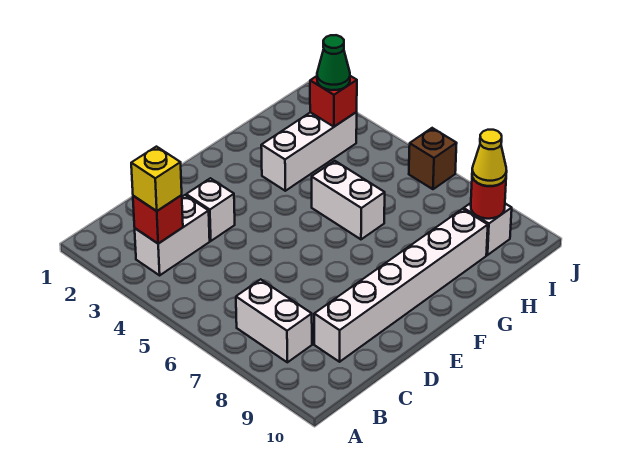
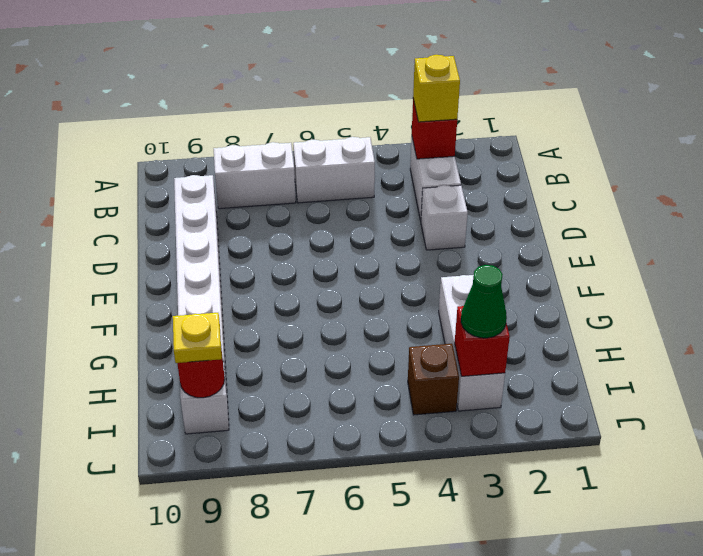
white 1x2 brick [312,161,385,239] -> white 1x2 brick moved to [293,137,375,203]
yellow 1x1 cone [472,130,507,186] -> yellow 1x1 plate [173,313,222,363]
brown 1x1 brick [409,128,457,189] -> brown 1x1 brick moved to [408,344,459,415]

